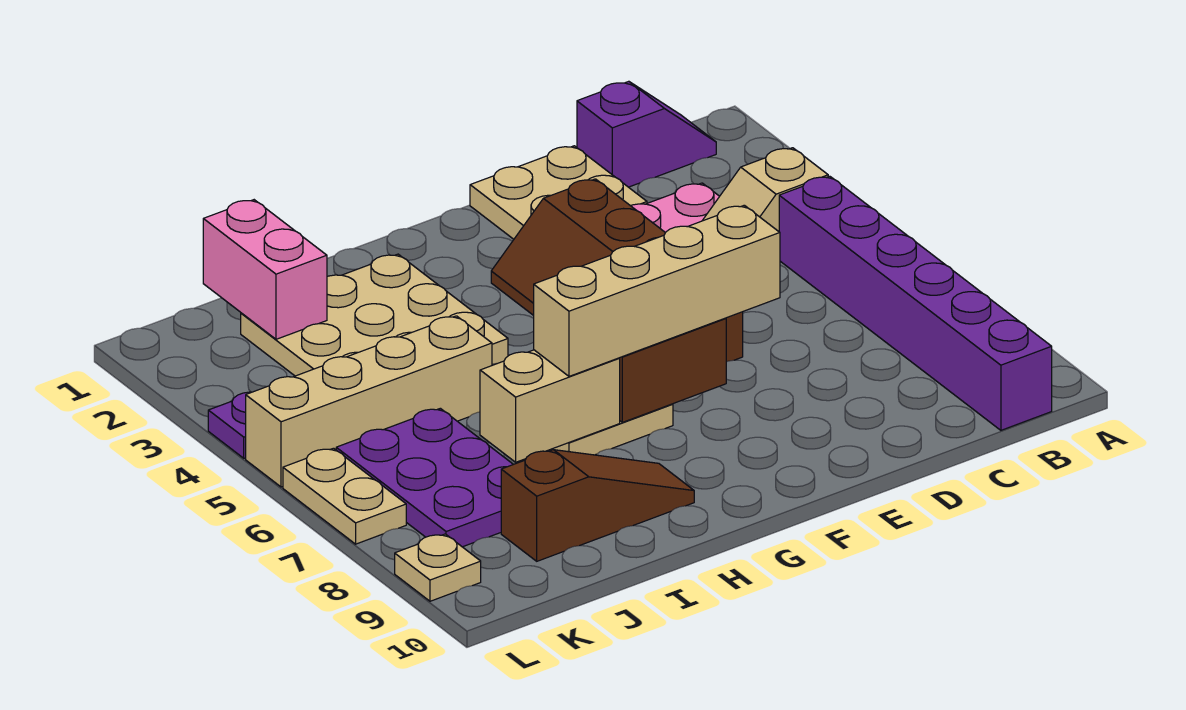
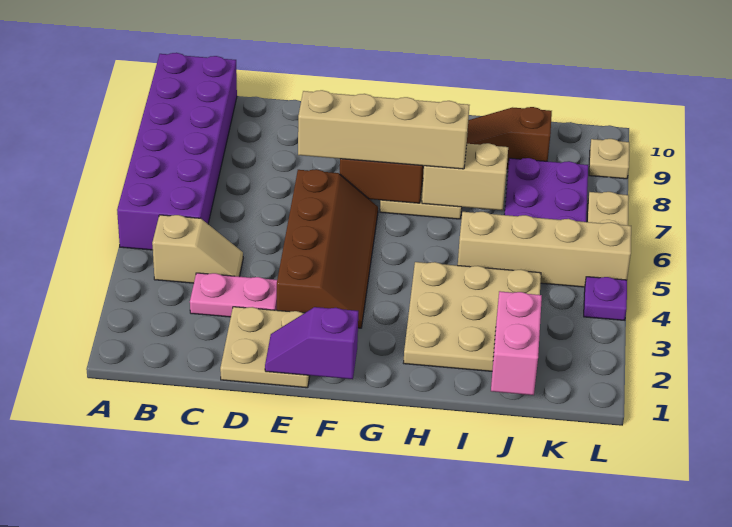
purple 1x2 slope [577,81,716,187] -> purple 1x2 slope moved to [265,307,358,379]
purple 1x6 brick [779,176,1052,430] -> purple 2x6 brick [117,53,237,250]

